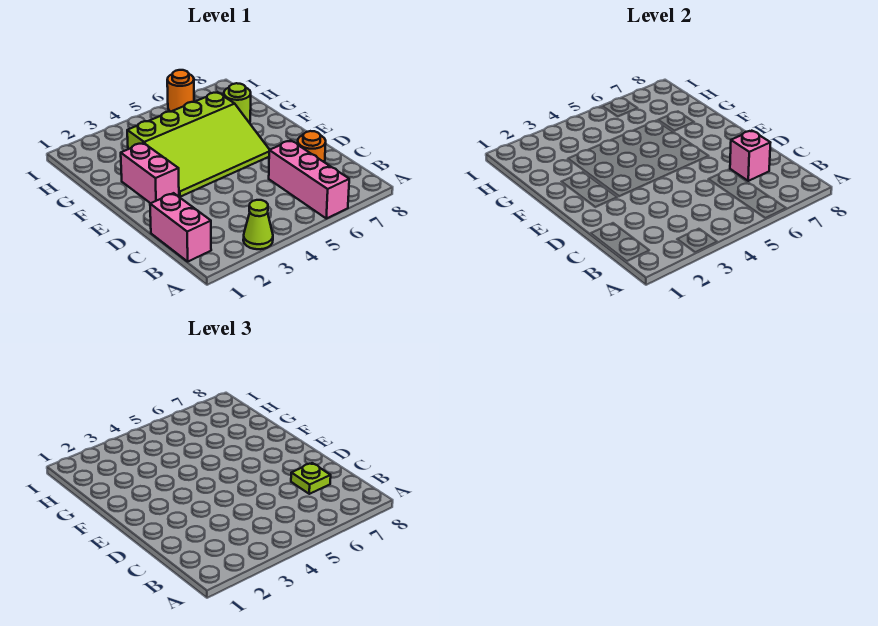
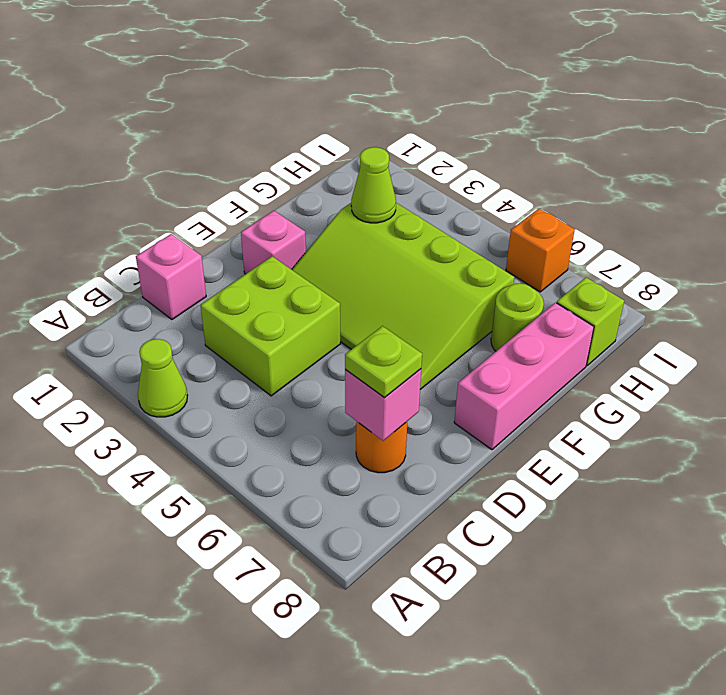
pink 1x3 brick [269,141,349,219] -> pink 1x3 brick moved to [454,303,594,450]
pink 1x2 brick [150,193,211,261] -> pink 1x1 brick [136,234,206,319]
none -> lime 2x2 brick [201,256,340,396]
pink 1x2 brick [121,143,179,203] -> pink 1x1 brick [241,211,306,274]
none -> lime 1x1 cone [351,147,396,223]
none -> lime 1x1 brick [557,278,624,365]
orange 1x1 round brick [167,70,194,112] -> orange 1x1 brick [506,208,575,292]

